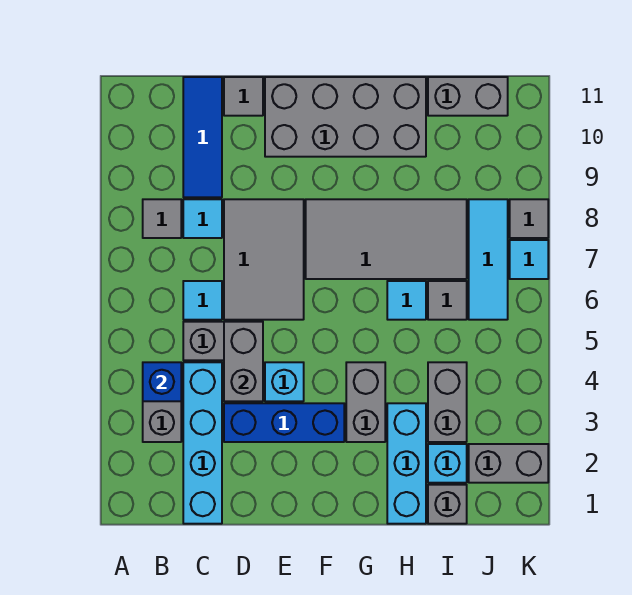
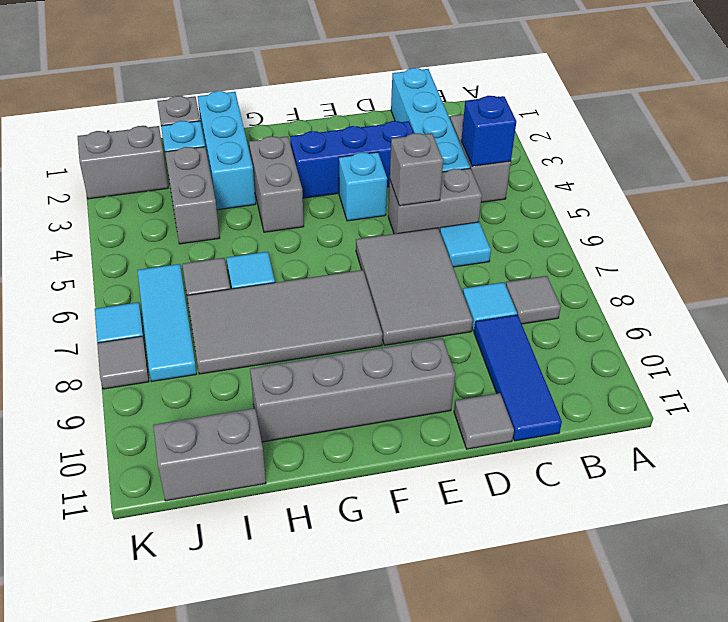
grey 1x2 brick [224,322,263,401] -> grey 1x1 brick [390,133,443,206]
grey 2x4 brick [265,77,426,157] -> grey 1x4 brick [250,339,455,442]

